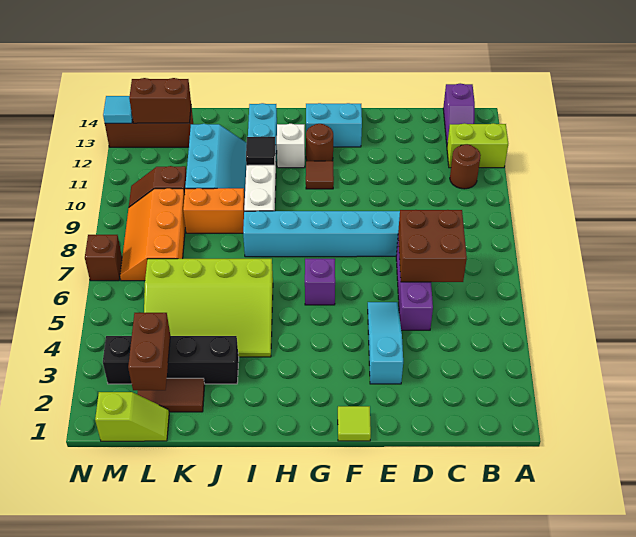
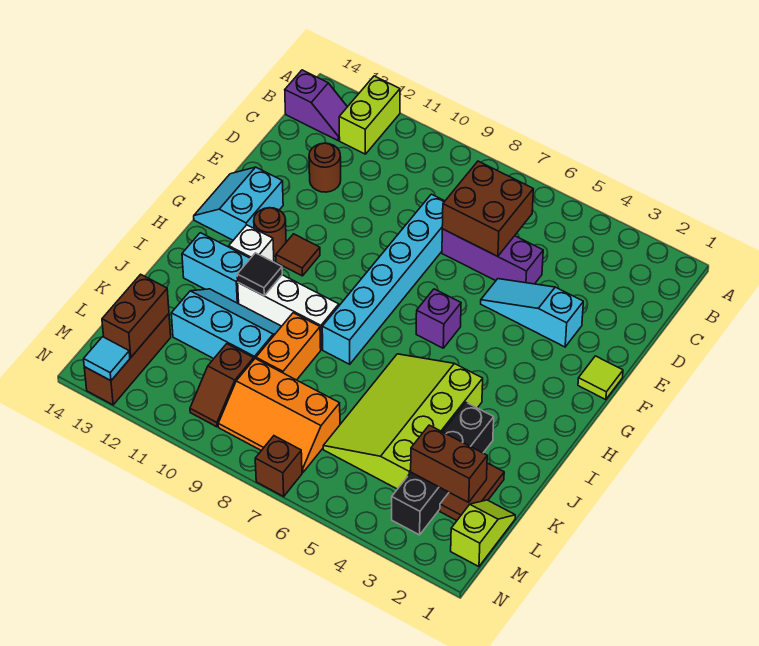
brown 1x1 round brick [450,144,481,189] -> brown 1x1 round brick moved to [309,143,341,192]
lime 3x4 slope [144,259,273,357] -> lime 3x4 slope turned to [323,354,483,489]

